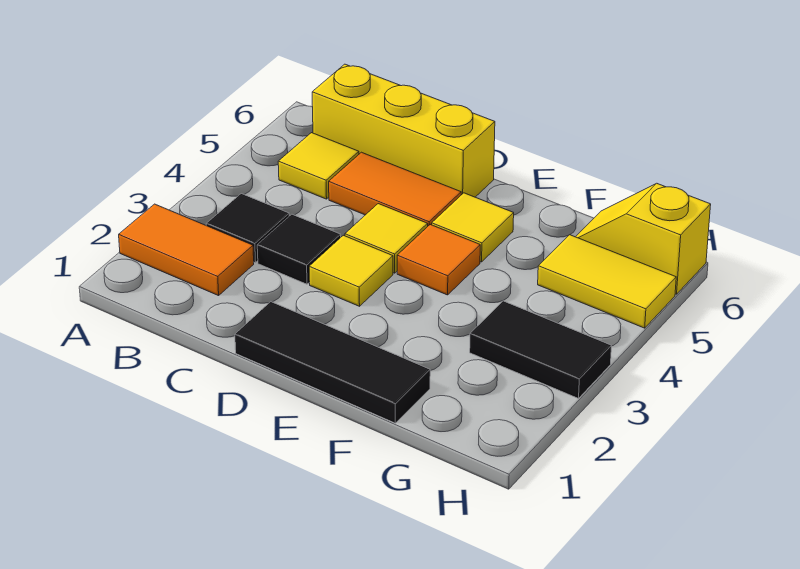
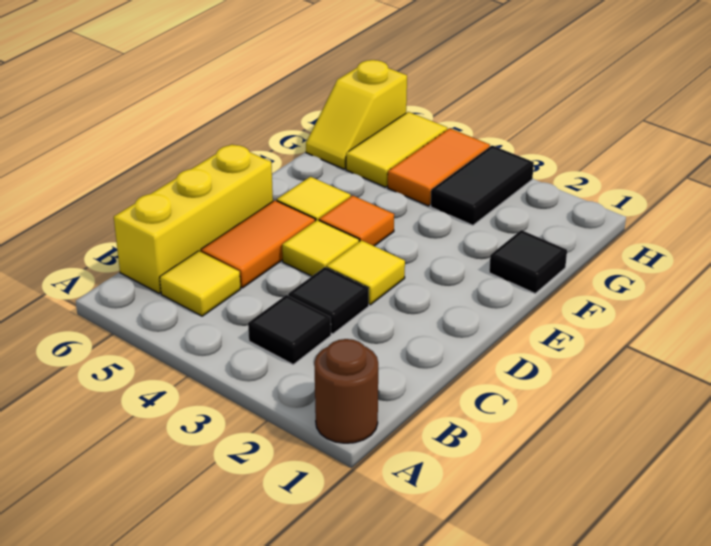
none -> brown 1x1 round brick [314,339,378,443]
orange 1x2 tile [119,204,254,296] -> orange 1x2 tile moved to [388,128,490,206]
black 1x3 tile [235,302,430,423] -> black 1x1 tile [489,230,567,293]

